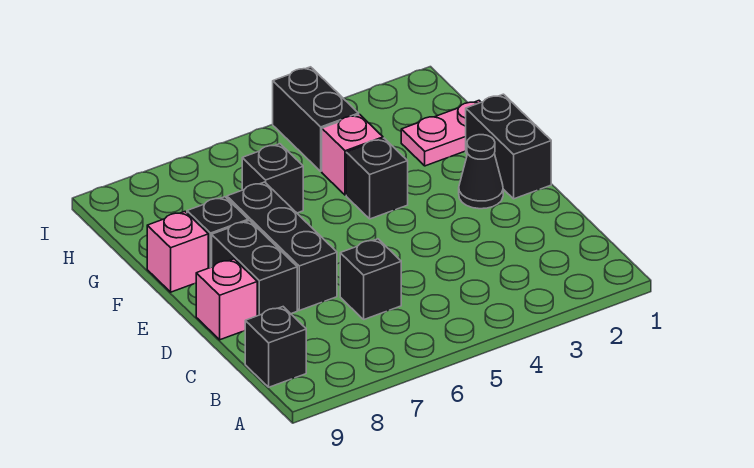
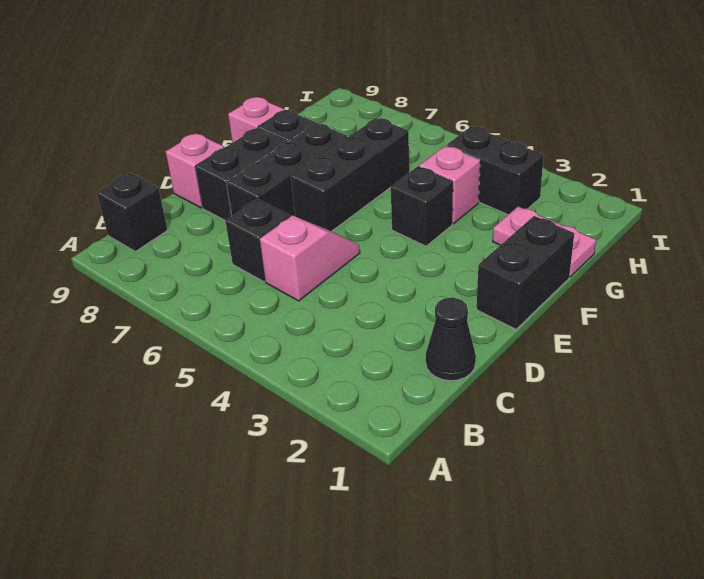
none -> pink 1x2 slope [260,215,360,301]
black 1x1 cone [459,135,503,209] -> black 1x1 cone moved to [426,298,476,381]
black 1x1 brick [242,144,303,213] -> black 1x3 brick [291,118,409,232]
black 1x2 brick [273,67,359,171] -> black 1x2 brick turned to [447,126,544,215]

